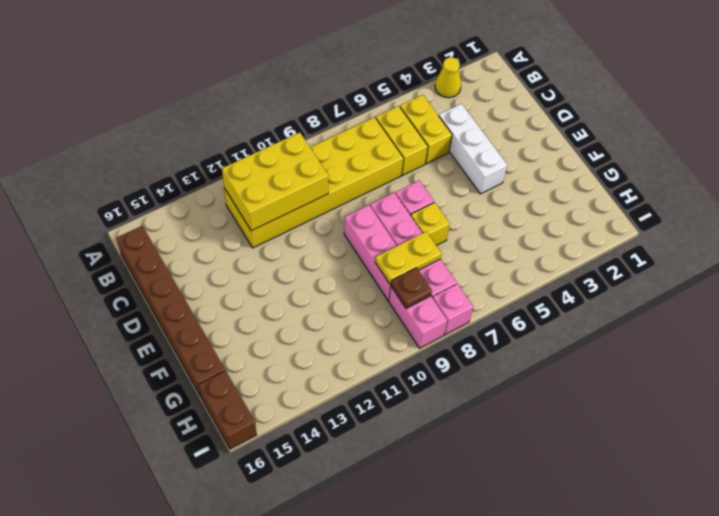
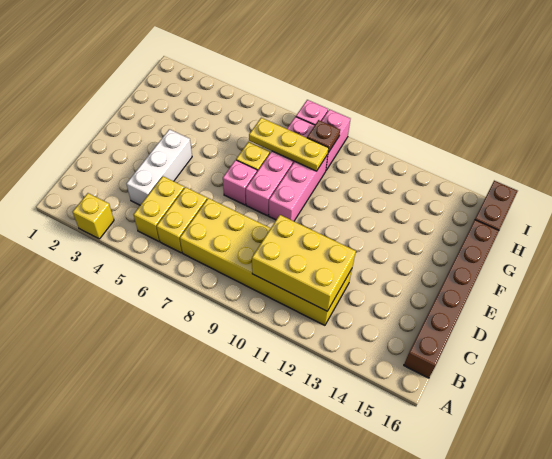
yellow 1x1 cone [435,57,461,98] -> yellow 1x1 brick [73,193,114,239]
yellow 1x2 plate [375,232,442,285] -> yellow 1x3 plate [249,118,329,171]

